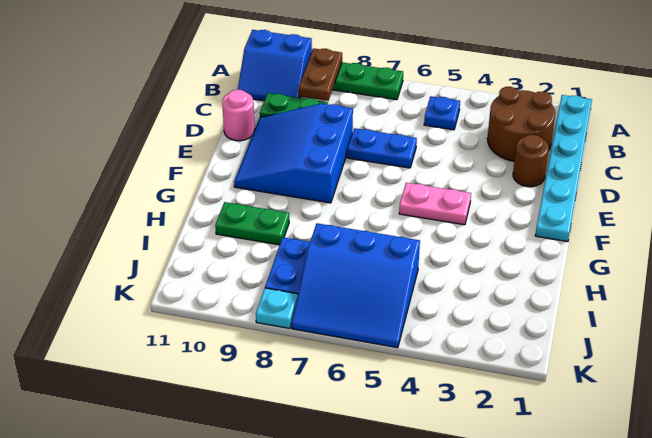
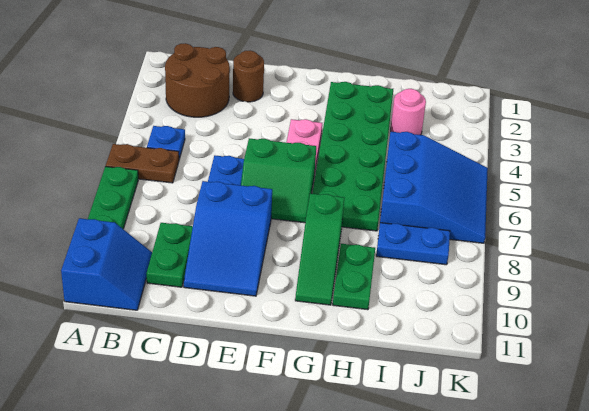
cyan 1x6 plate [535,95,592,242] -> none
brown 1x2 plate [299,48,342,101] -> brown 1x2 plate moved to [106,144,179,183]
blue 3x3 slope [234,104,353,203] -> blue 2x3 slope [184,181,272,296]
pink 1x1 round brick [222,90,255,141] -> pink 1x1 round brick moved to [391,89,426,135]
none -> green 2x2 slope [241,138,316,223]
none -> green 2x6 plate [312,82,393,231]
none -> green 1x3 slope [295,193,344,305]
cyan 1x1 plate [256,288,298,328] -> none

